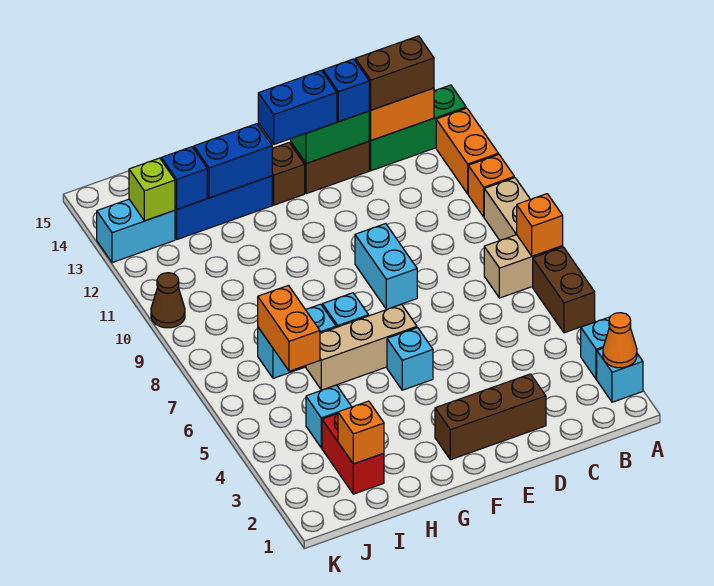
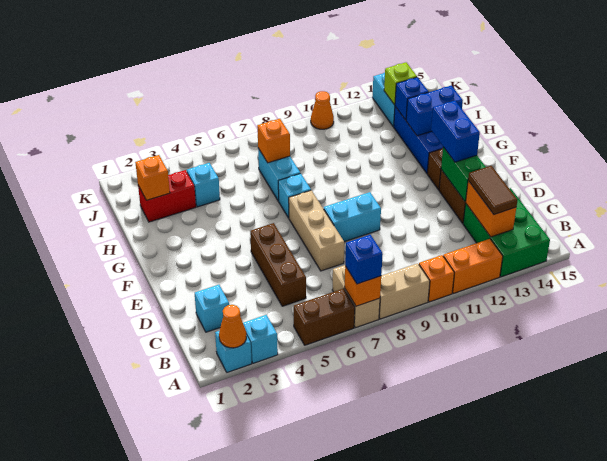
green 1x3 brick [369,85,466,171] -> green 2x3 brick [463,188,550,277]
brown 1x2 brick [356,36,434,110] -> brown 1x2 tile [468,166,517,215]
brown 1x3 brick [435,374,546,460] -> brown 1x3 brick moved to [250,223,306,306]
blue 1x1 brick [323,59,369,122] -> blue 1x1 brick moved to [345,235,383,284]
cyan 1x1 brick [387,328,433,390] -> cyan 1x1 brick moved to [195,285,229,332]
tan 1x3 brick [306,304,417,390] -> tan 1x3 brick moved to [289,190,344,271]
blue 1x2 brick [194,124,272,198] -> blue 1x2 brick turned to [406,85,463,136]
orange 1x2 brick [258,285,320,371] -> orange 1x1 brick [257,119,290,163]
brown 1x1 cone [151,273,185,328] -> orange 1x1 cone [311,91,334,129]

